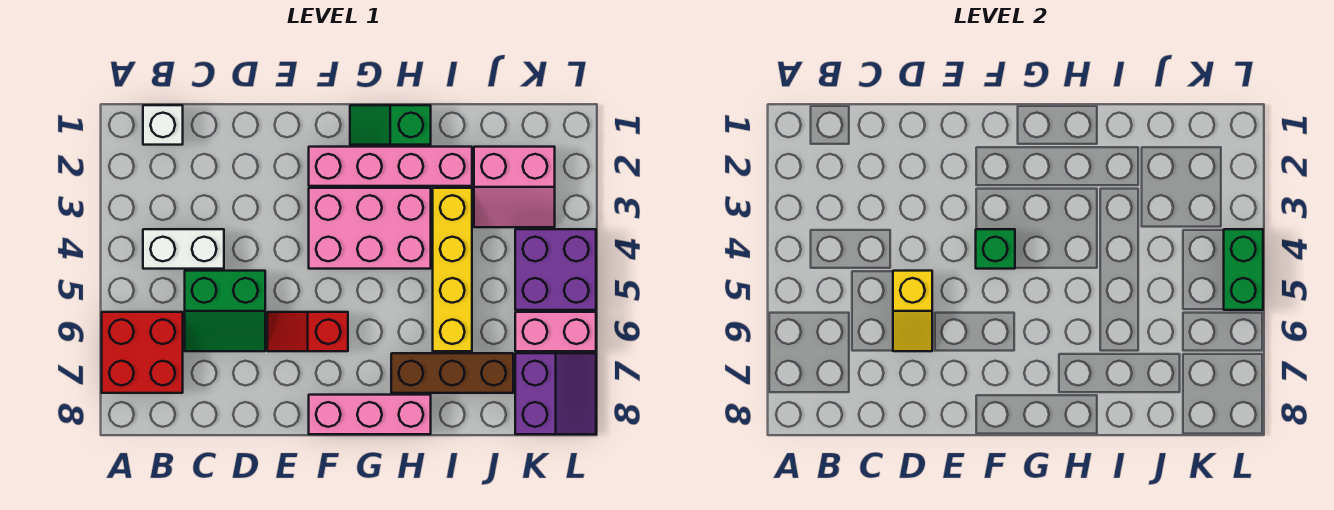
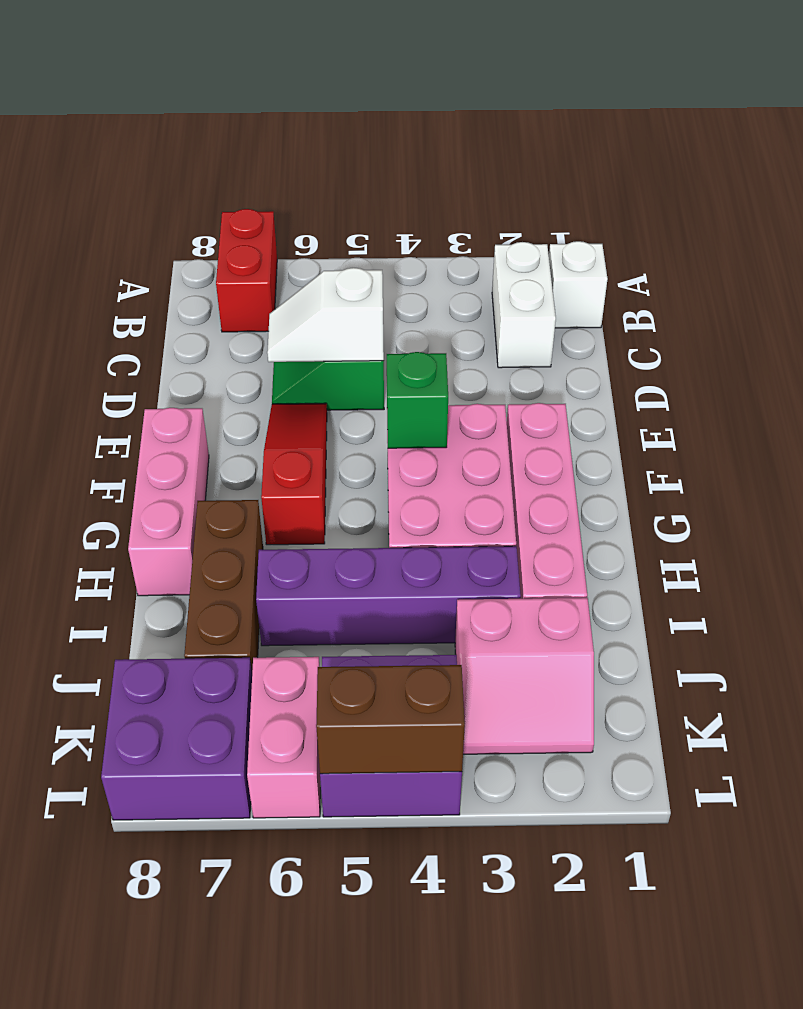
red 2x2 brick [102,312,183,393] -> red 1x2 brick [216,209,277,332]
white 1x2 brick [143,229,224,269] -> white 1x2 brick moved to [492,242,556,368]
yellow 1x2 slope [893,271,932,351] -> white 1x2 slope [267,268,384,362]
red 1x2 slope [267,312,348,351] -> red 1x3 slope [261,404,327,545]
green 1x2 slope [350,105,431,145] -> none
yellow 1x4 brick [433,188,472,351] -> purple 1x4 brick [256,546,521,646]
pink 2x2 slope [474,147,555,227] -> pink 2x2 slope turned to [455,598,594,754]
purple 2x2 slope [515,353,596,434] -> purple 2x2 brick [101,658,252,820]
green 1x2 brick [1224,229,1263,310] -> brown 1x2 brick [316,665,465,774]

